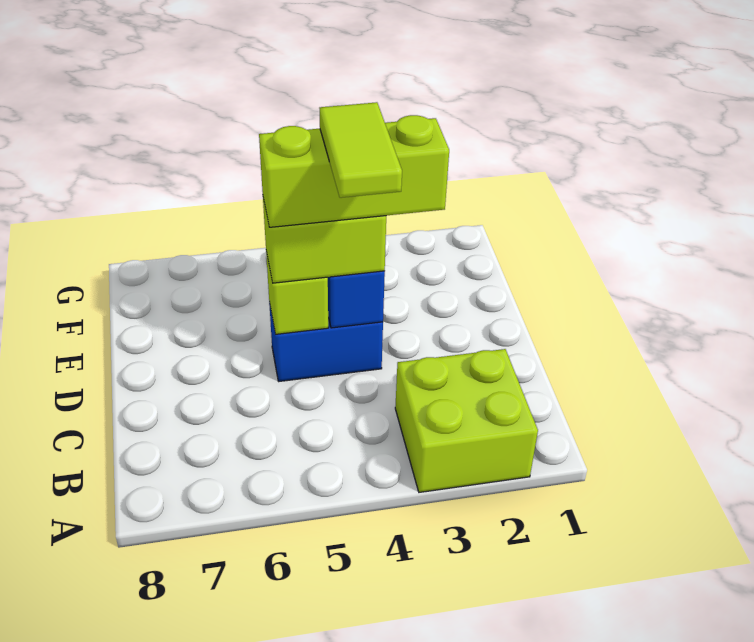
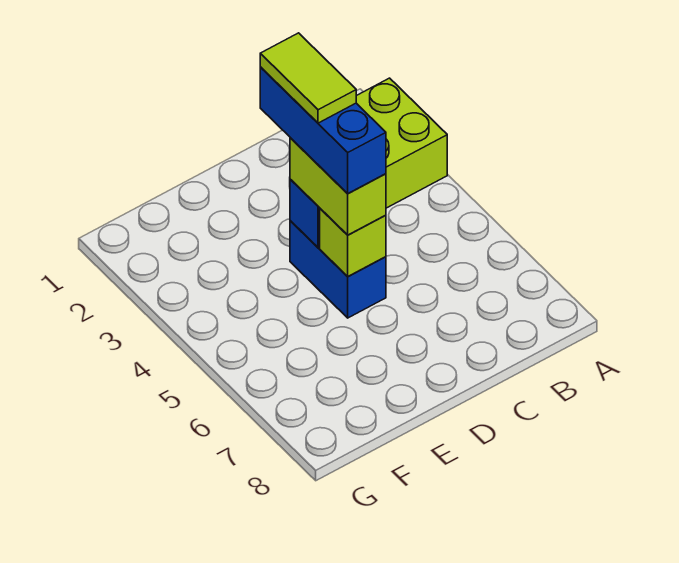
lime 1x2 tile [320,102,402,198] -> lime 1x2 tile turned to [260,33,356,123]
lime 1x3 brick [259,115,449,227] -> blue 1x3 brick [260,67,386,194]

